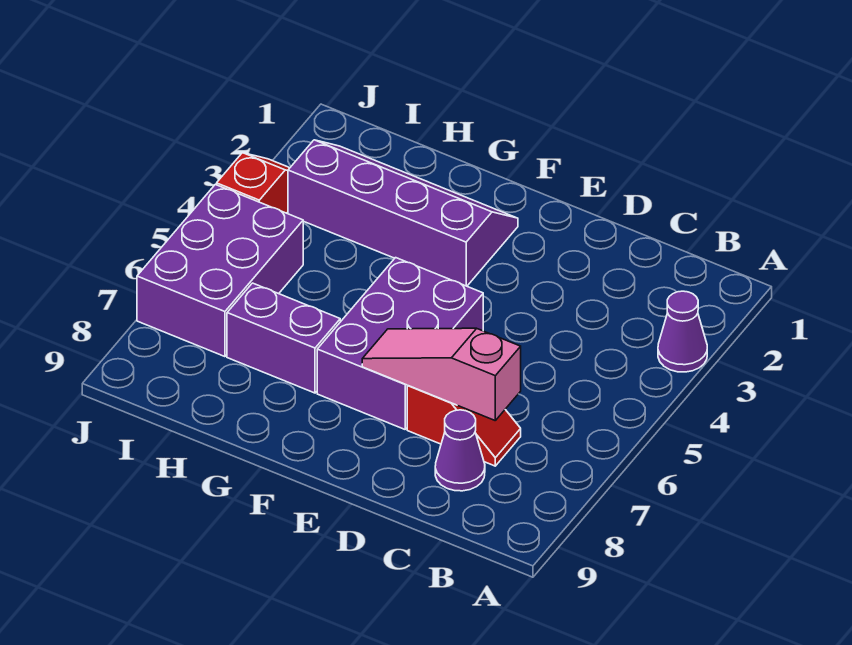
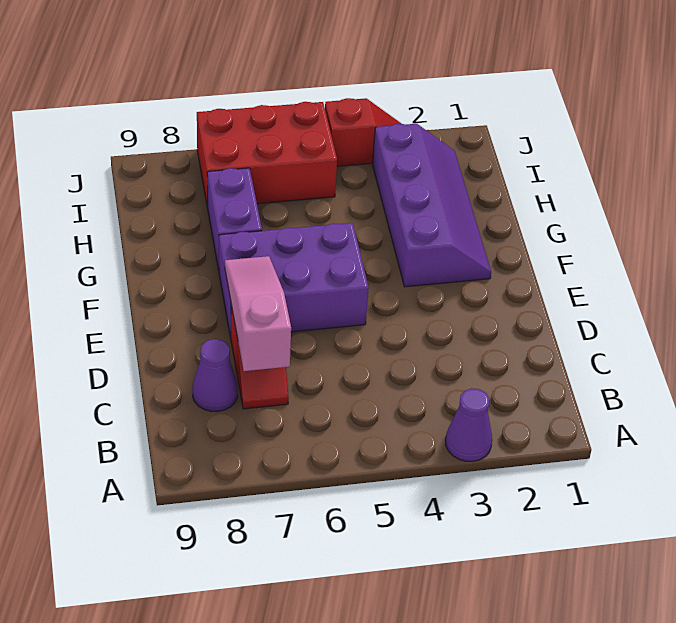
purple 2x3 brick [137,184,303,357] -> red 2x3 brick [197,102,337,208]

